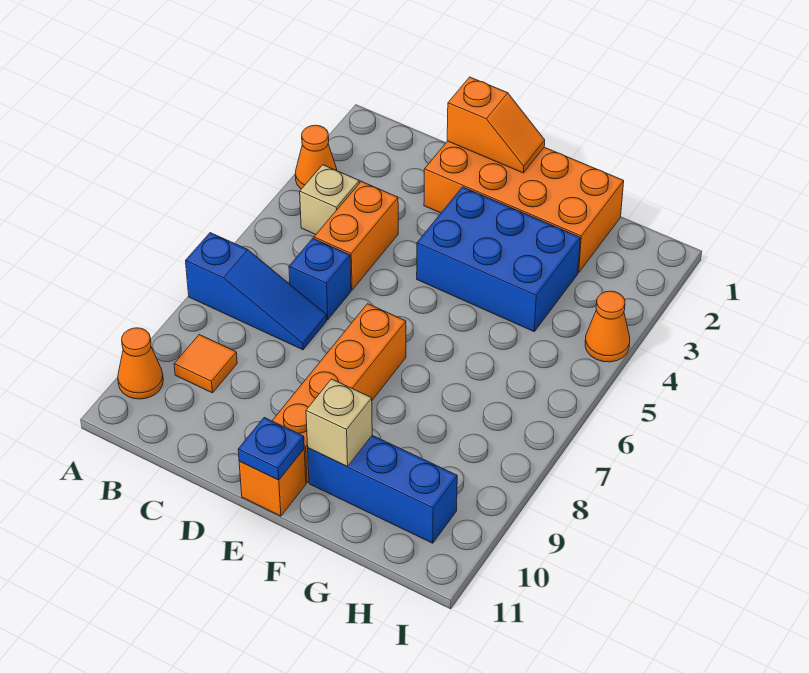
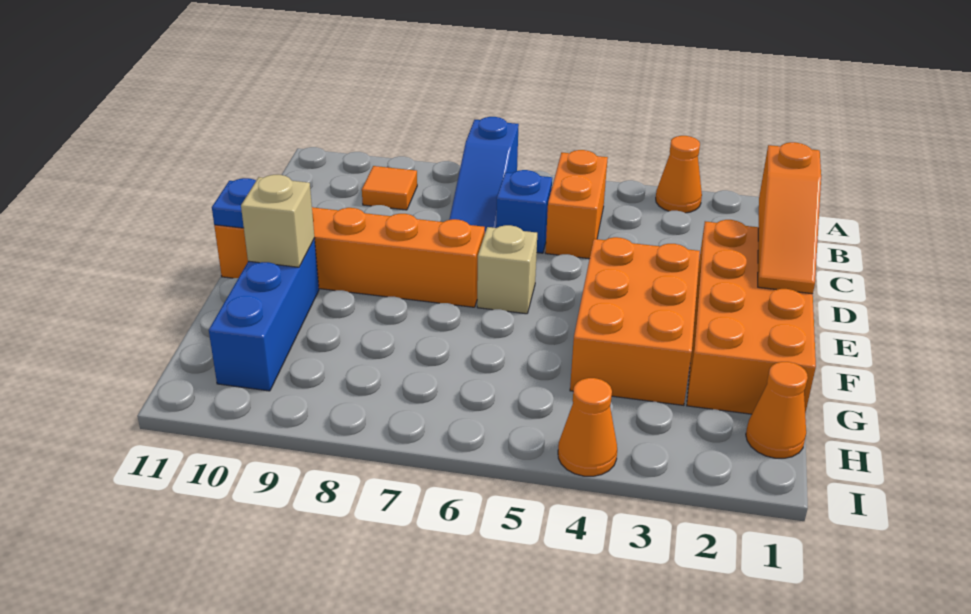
orange 1x1 cone [118,328,163,399] -> orange 1x1 cone moved to [746,362,808,458]
tan 1x1 brick [300,165,359,235] -> tan 1x1 brick moved to [477,225,537,314]
orange 1x2 brick [314,181,398,290] -> orange 1x2 brick turned to [545,150,608,259]
orange 1x2 slope [447,77,545,173] -> orange 1x3 slope [758,142,821,294]
blue 2x3 brick [417,187,580,331] -> orange 2x3 brick [570,237,700,405]

